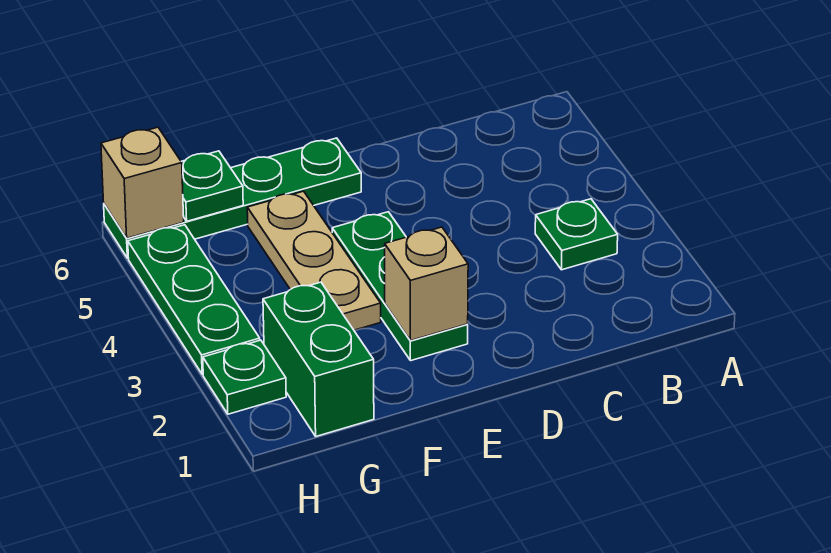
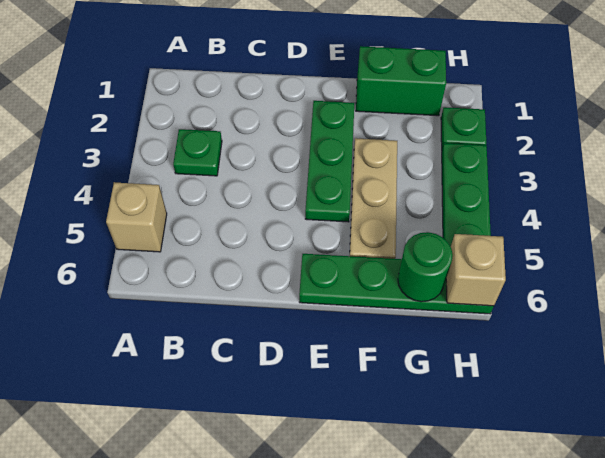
tan 1x1 brick [385,227,468,341] -> tan 1x1 brick moved to [106,182,167,252]
green 1x2 brick [263,282,374,436] -> green 1x2 brick turned to [356,46,446,116]
green 1x1 plate [181,151,243,221] -> green 1x1 round brick [398,232,453,302]

